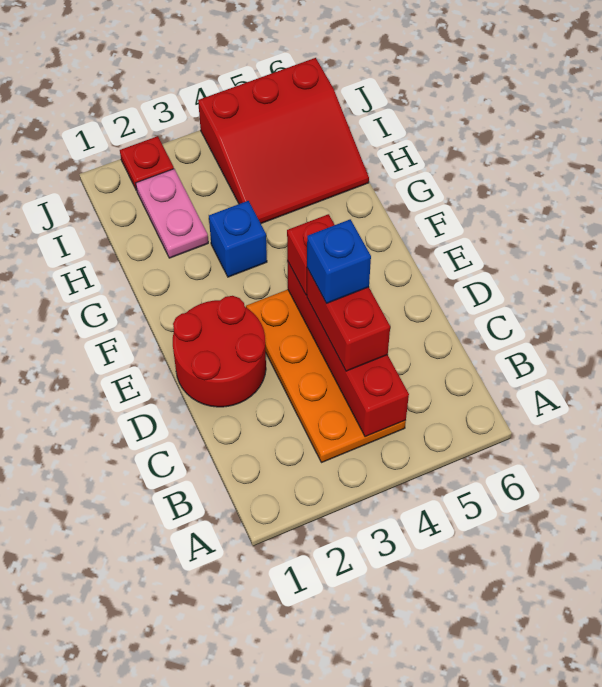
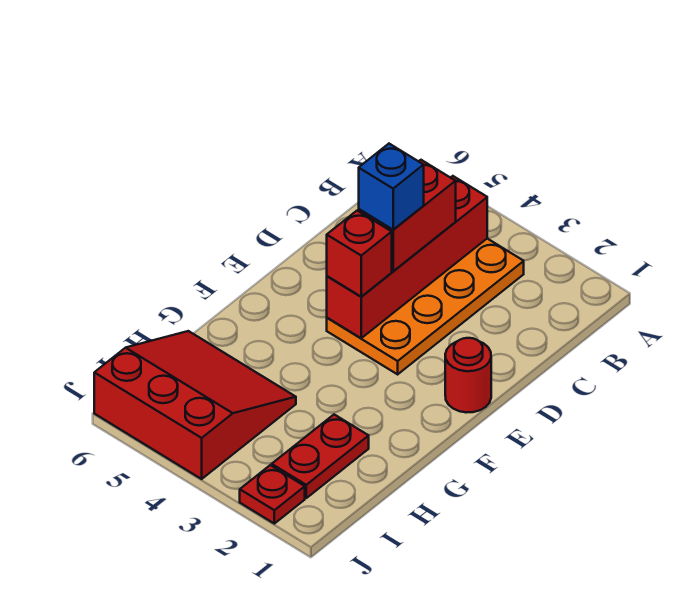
red 2x2 round brick [173,296,266,407] -> red 1x1 round brick [445,338,491,413]
blue 1x1 brick [209,201,267,277] -> none
pink 1x2 plate [136,169,208,258] -> red 1x2 plate [272,415,369,498]

